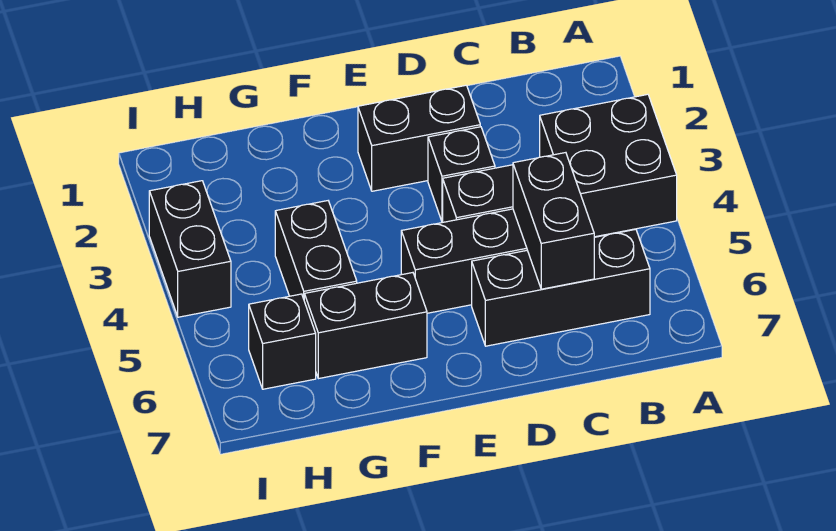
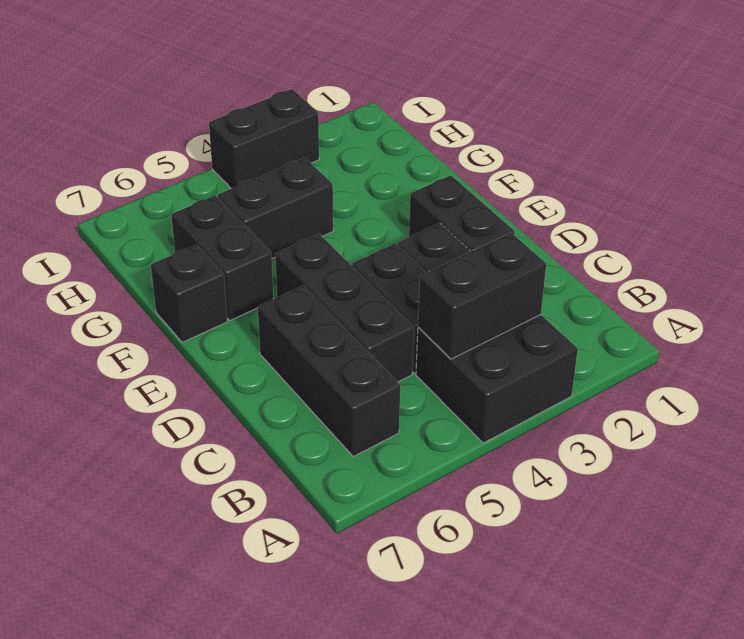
black 1x2 brick [513,153,594,289] -> black 1x2 brick moved to [418,233,546,359]
black 1x1 brick [249,294,316,389] -> black 1x1 brick moved to [151,245,227,342]

